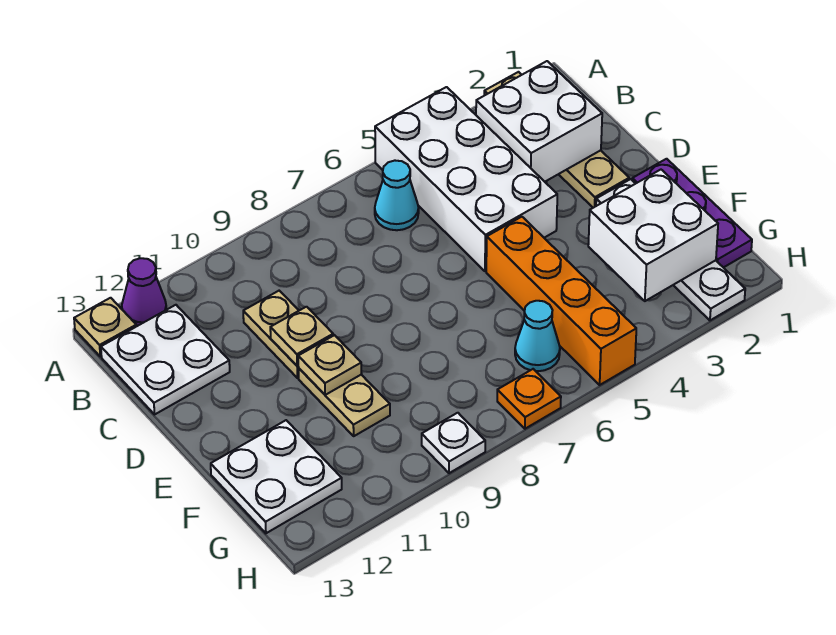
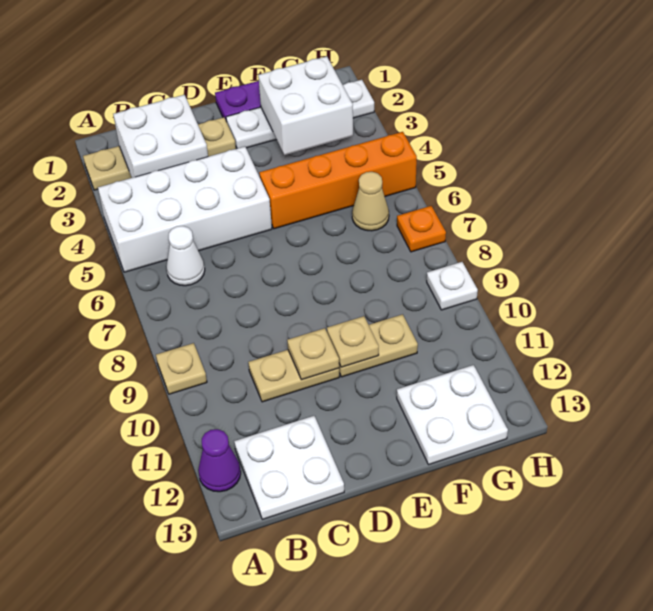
tan 1x1 plate [74,298,136,357] -> tan 1x1 plate moved to [156,343,207,394]
cyan 1x1 cone [375,161,419,230] -> white 1x1 cone [166,226,205,286]
cyan 1x1 cone [515,301,560,371] -> tan 1x1 cone [352,172,389,231]

